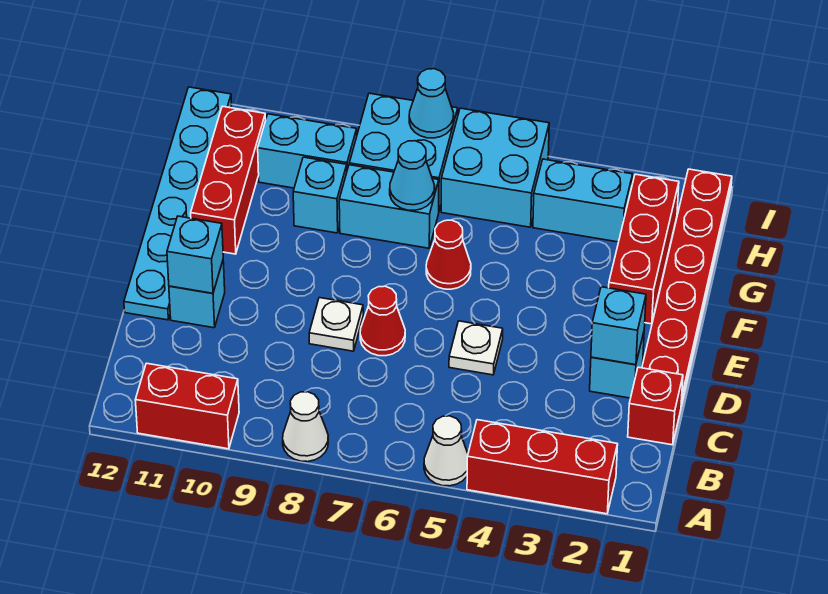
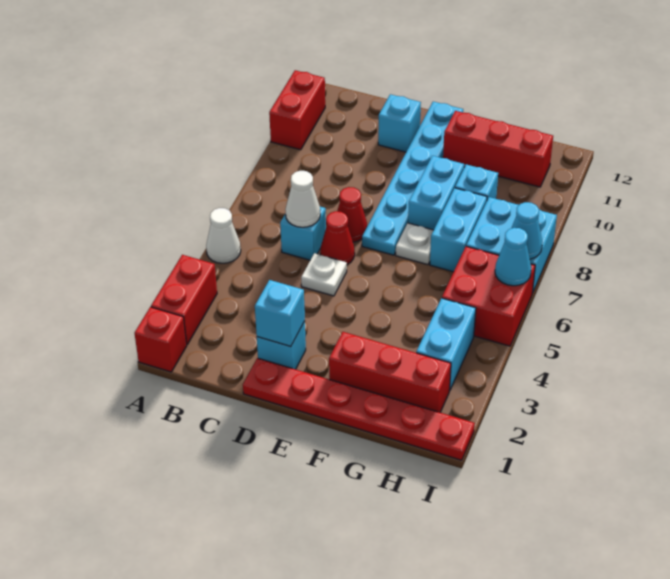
red 1x3 brick [467,420,618,514] -> red 1x2 brick [151,255,217,345]
white 1x1 cone [283,392,328,462] -> white 1x1 cone moved to [285,171,320,227]
red 1x1 brick [628,367,683,445] -> red 1x1 brick moved to [135,307,187,372]
white 1x1 plate [309,298,363,351] -> white 1x1 plate moved to [396,223,434,265]
cyan 1x1 brick [167,216,223,293] -> cyan 1x1 brick moved to [280,207,326,260]
cyan 1x6 plate [124,87,232,320] -> cyan 1x6 plate turned to [362,102,463,255]
red 1x1 cone [426,220,471,289] -> red 1x1 cone moved to [320,211,355,264]
cyan 1x1 cone [390,141,435,210] -> cyan 1x1 cone moved to [495,228,531,286]
cyan 2x2 brick [441,108,549,227] -> red 2x2 brick [442,246,535,346]
cyan 1x2 brick [258,114,357,188] -> cyan 1x2 brick moved to [408,156,464,230]

